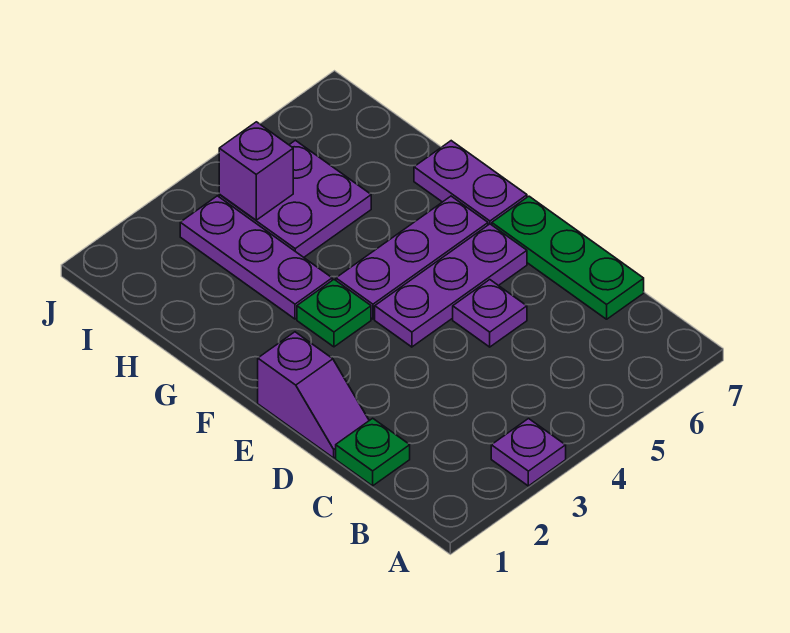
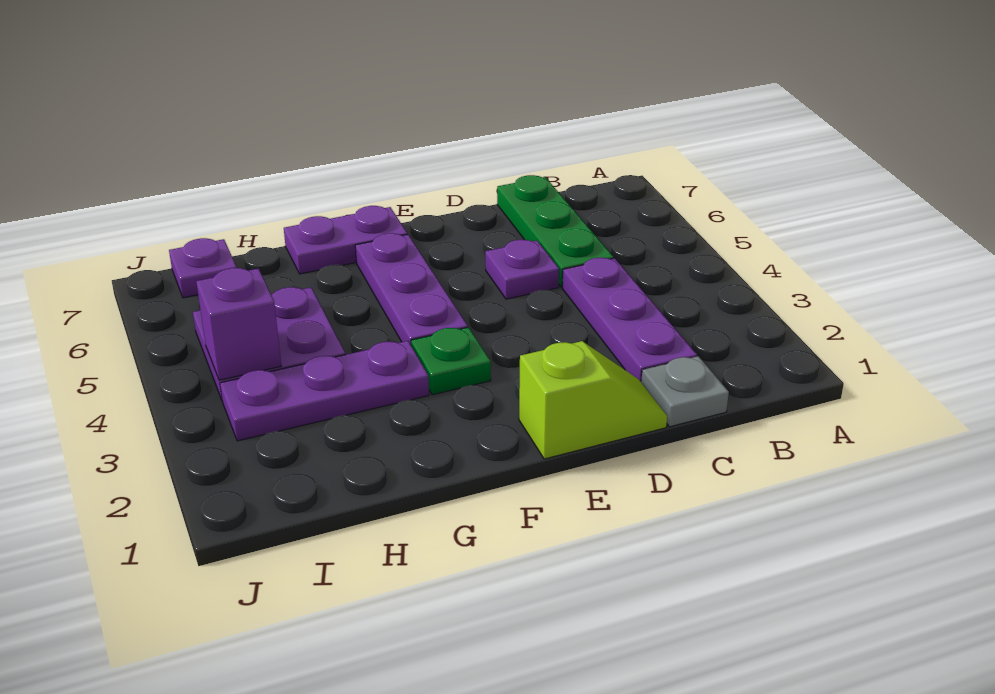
purple 1x1 plate [491,419,566,486] -> purple 1x1 plate moved to [169,238,237,298]
green 1x1 plate [336,418,410,486] -> grey 1x1 plate [641,356,729,427]
green 1x3 plate [492,196,644,319] -> green 1x3 plate turned to [497,175,613,287]
purple 1x2 slope [258,332,369,458] -> lime 1x2 slope [519,341,667,459]
purple 1x3 plate [375,224,527,347] -> purple 1x3 plate moved to [562,258,697,382]

